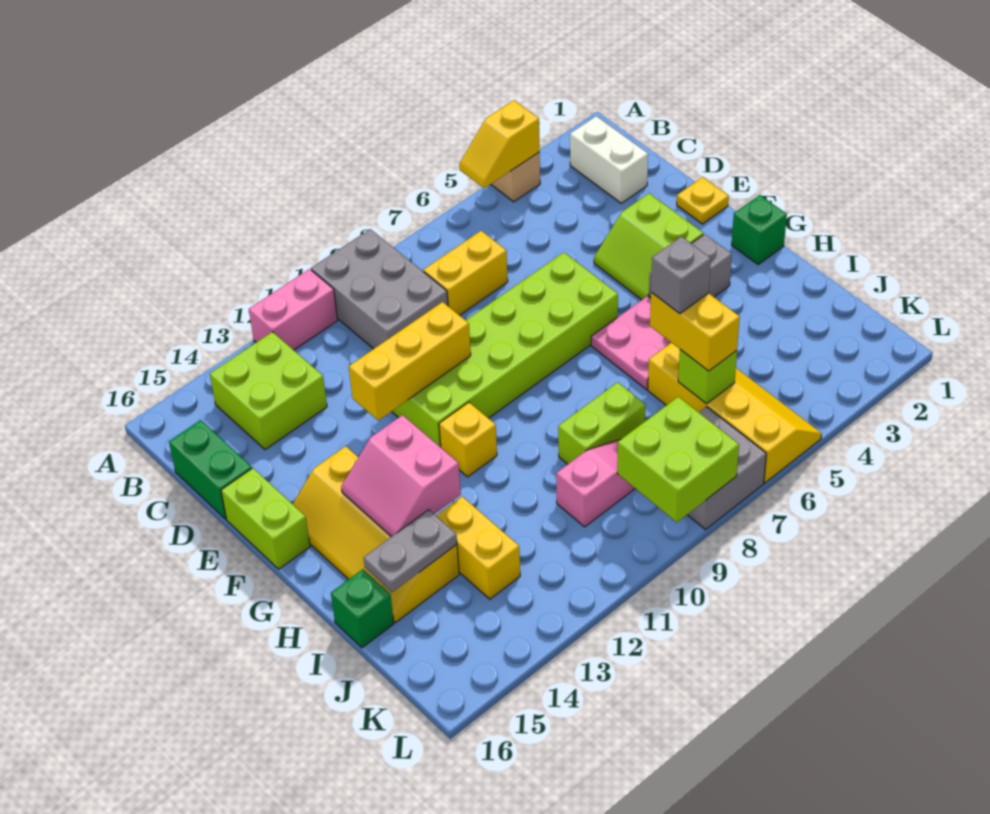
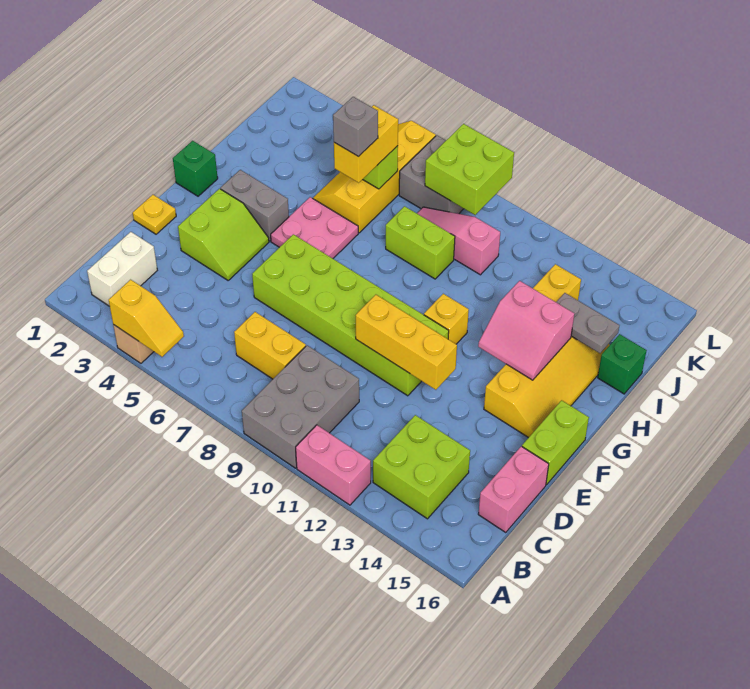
green 1x2 brick [169,420,252,519] -> pink 1x2 brick [478,446,549,532]
pink 2x2 slope [341,415,461,537] -> pink 2x2 slope turned to [478,281,574,380]

